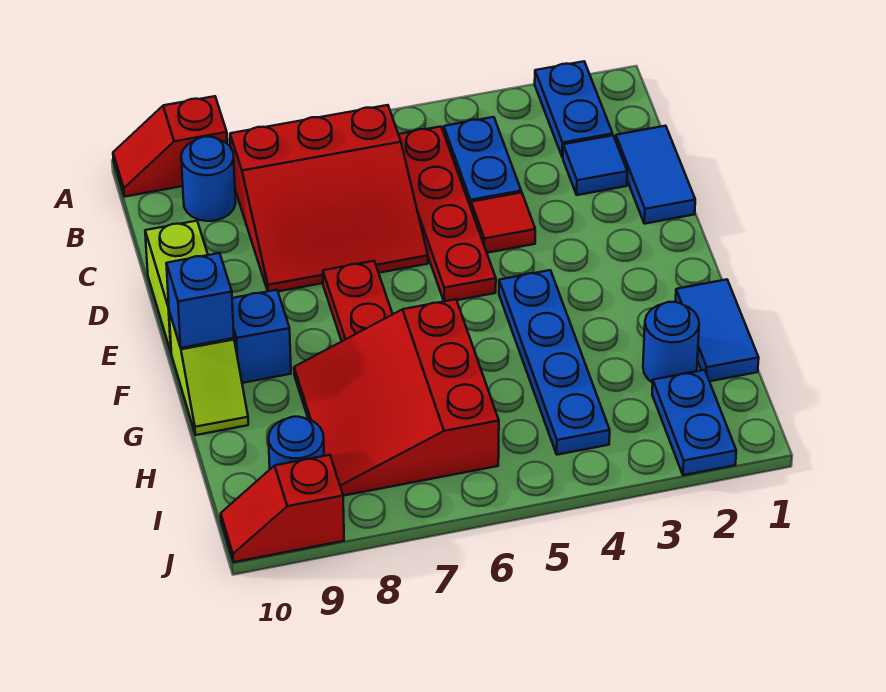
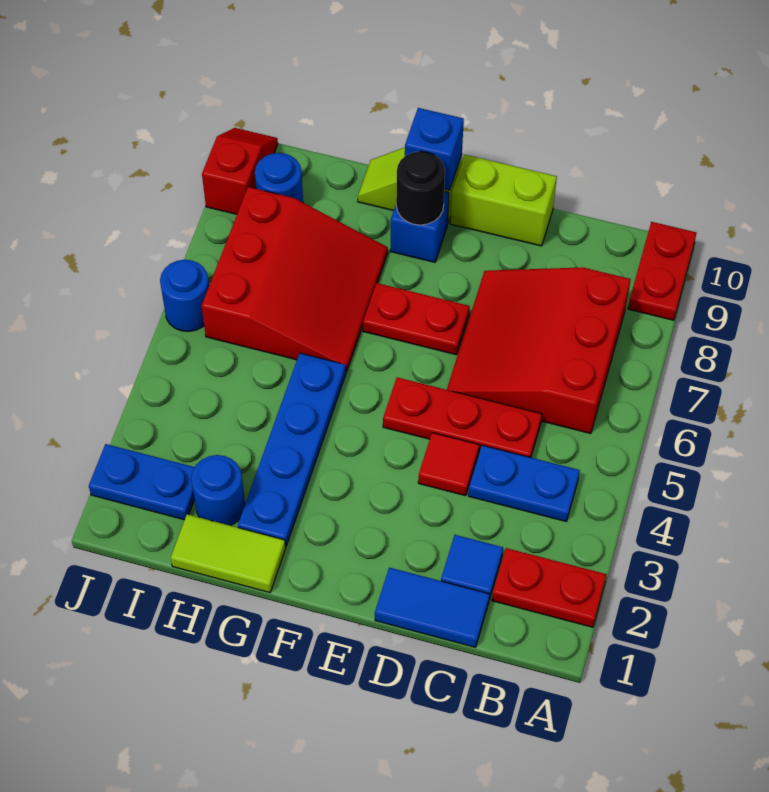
blue 1x2 plate [535,61,613,157] -> red 1x2 plate [492,548,607,627]
red 1x2 slope [113,96,227,197] -> red 1x2 plate [628,222,696,320]
red 1x4 plate [398,127,496,301] -> red 1x3 plate [383,377,542,458]
blue 1x1 round brick [181,137,236,221] -> blue 1x1 round brick moved to [160,260,209,332]
blue 1x4 plate [499,270,610,455] -> blue 1x4 plate turned to [238,353,346,546]
none -> black 1x1 round brick [396,151,445,225]
blue 1x2 tile [676,279,759,381] -> lime 1x2 tile [171,514,286,593]
red 3x3 slope [294,299,499,496] -> red 3x3 slope turned to [202,187,388,372]

